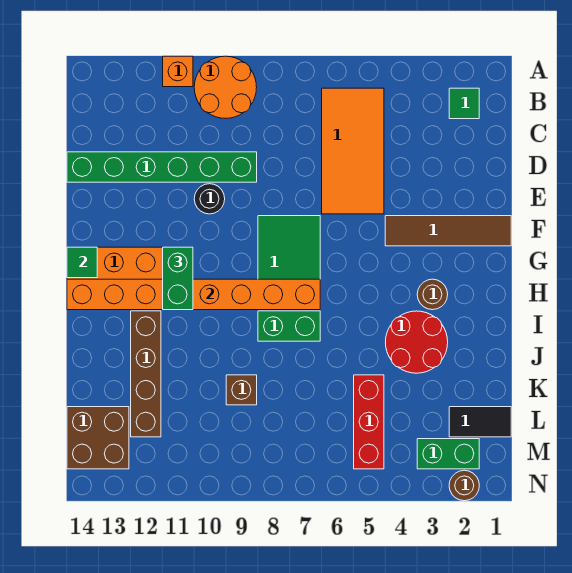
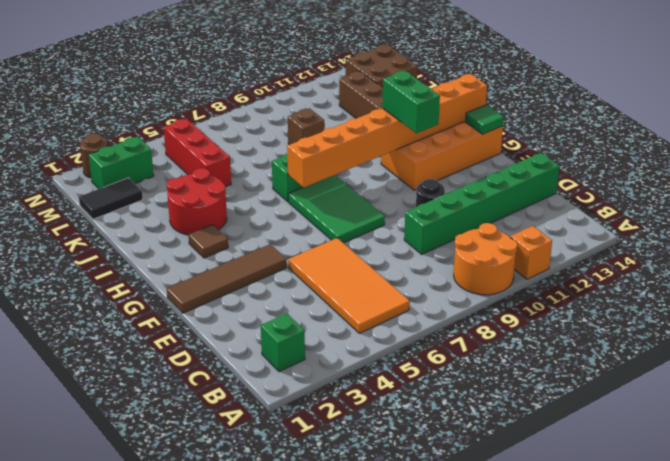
green 1x1 tile [449,88,479,119] -> green 1x1 brick [261,313,305,372]
brown 1x1 round brick [417,279,448,310] -> brown 1x1 tile [189,225,228,258]

